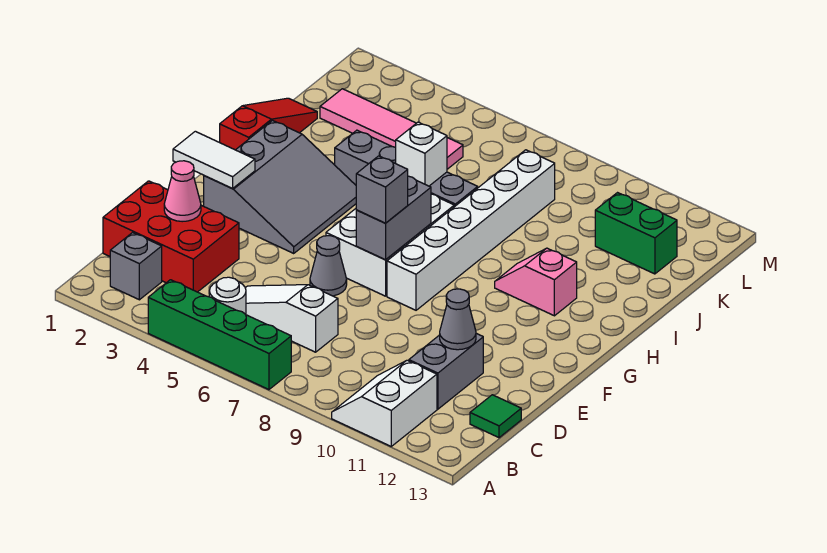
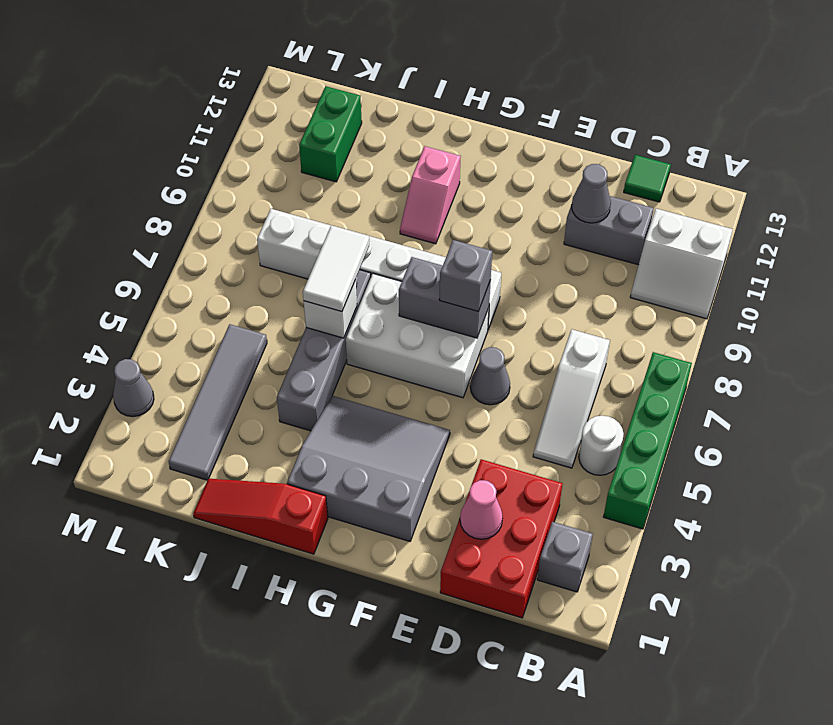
white 1x2 tile [173,131,255,189] -> white 1x2 tile moved to [303,225,370,312]
pink 1x4 tile [320,89,463,169] -> grey 1x4 tile [169,324,267,480]
none -> grey 1x1 cone [113,359,154,417]

